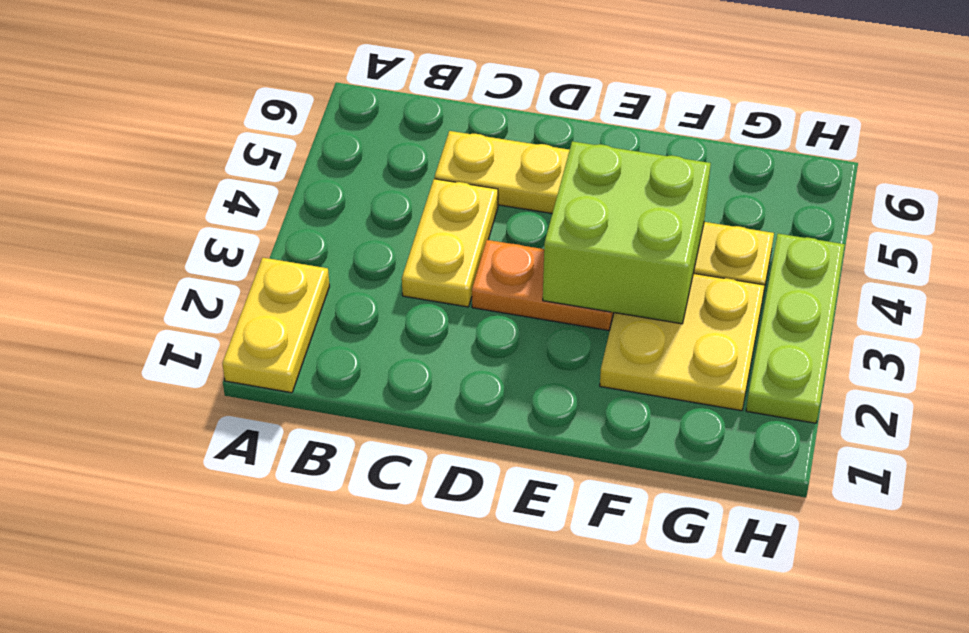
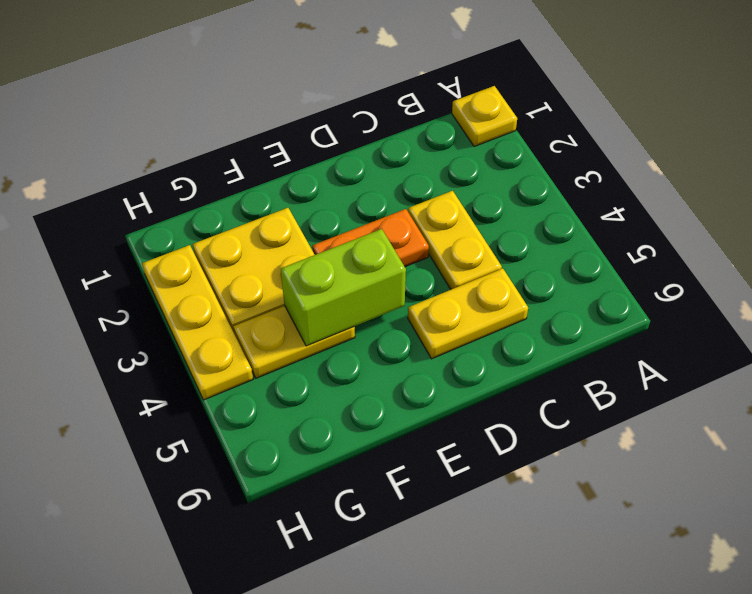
yellow 1x2 plate [222,258,329,393] -> yellow 1x1 plate [452,86,517,147]
lime 2x2 brick [543,141,711,324] -> lime 1x2 brick [281,229,406,346]
lime 1x3 plate [746,234,845,423] -> yellow 1x3 plate [142,245,253,400]

